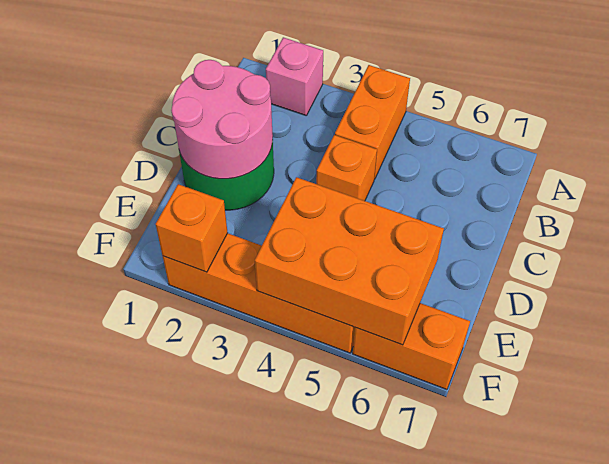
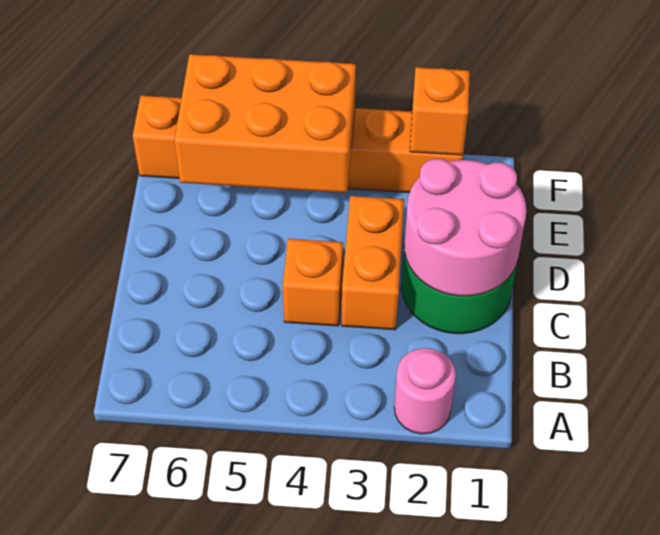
pink 1x1 brick [266,37,323,116] -> pink 1x1 round brick [394,348,456,434]
orange 1x2 brick [335,65,410,179] -> orange 1x2 brick moved to [342,196,404,330]

